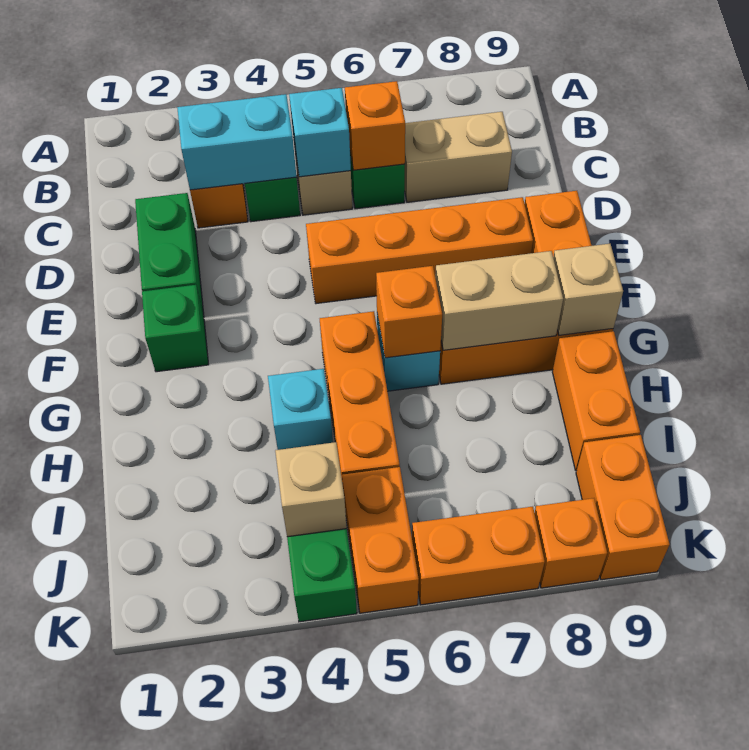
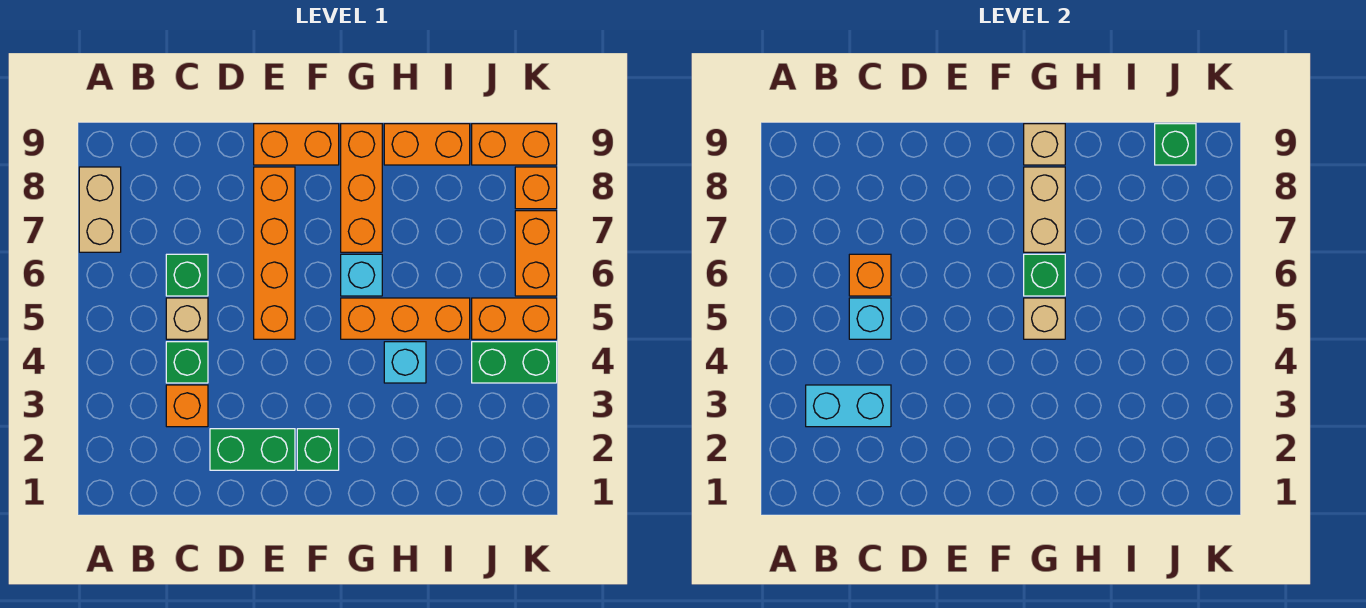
cyan 1x2 brick [177,94,296,190] -> cyan 1x2 brick turned to [806,385,891,427]
tan 1x2 brick [405,112,512,202] -> tan 1x2 brick moved to [79,167,121,252]
orange 1x1 brick [376,266,442,358] -> green 1x1 brick [1024,254,1065,296]
tan 1x1 brick [275,442,347,537] -> tan 1x1 brick moved to [1024,298,1065,339]
none -> green 1x1 brick [1155,124,1196,165]

